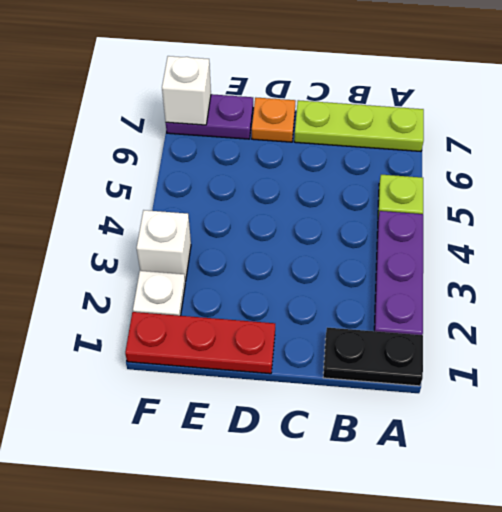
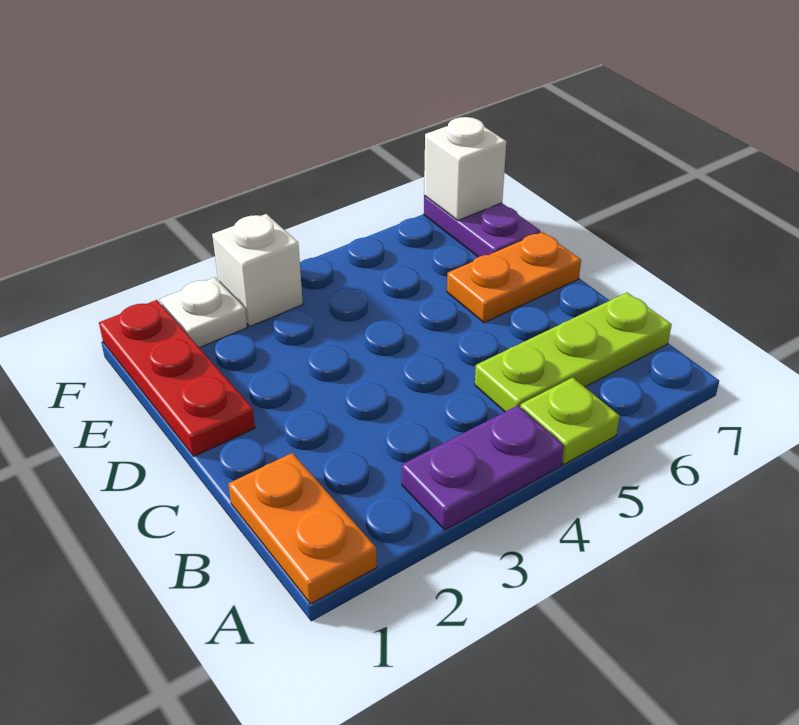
black 1x2 plate [323,328,423,386] -> orange 1x2 plate [228,453,377,604]
purple 1x3 plate [374,211,423,335] -> purple 1x2 plate [402,406,564,530]
lime 1x3 plate [294,100,424,151] -> lime 1x3 plate turned to [475,293,672,412]
orange 1x1 plate [252,98,295,142] -> orange 1x2 plate [447,232,581,323]

